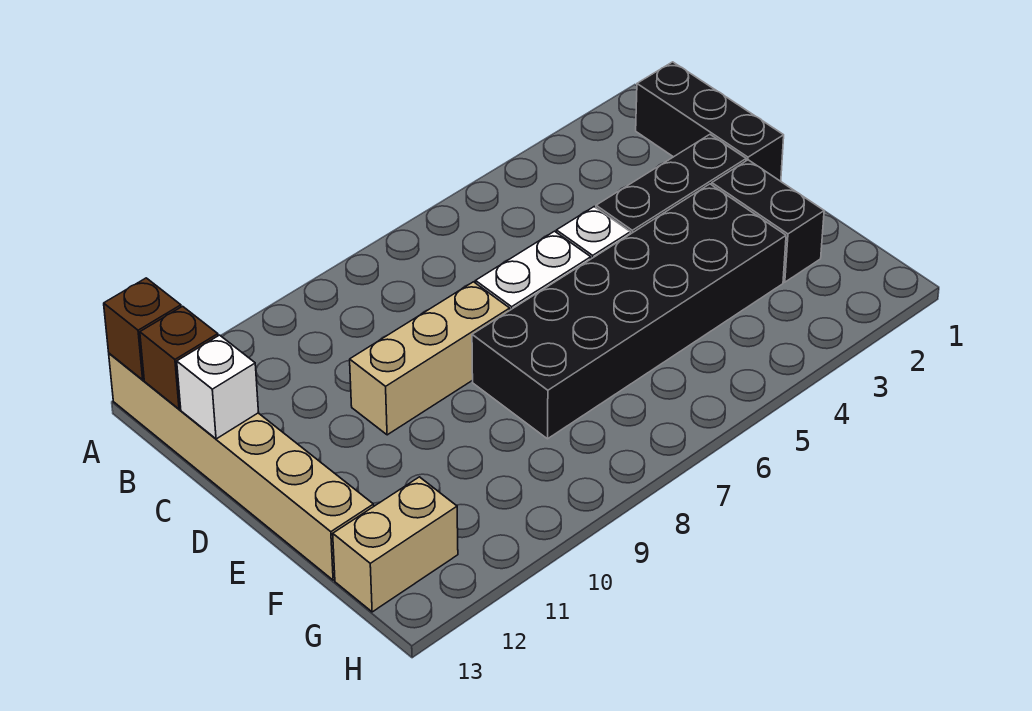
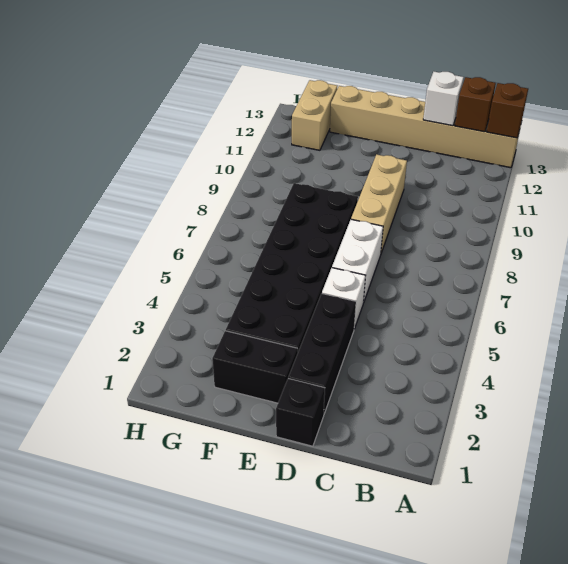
black 1x3 brick [636,62,784,181] -> black 1x1 brick [276,379,325,446]

